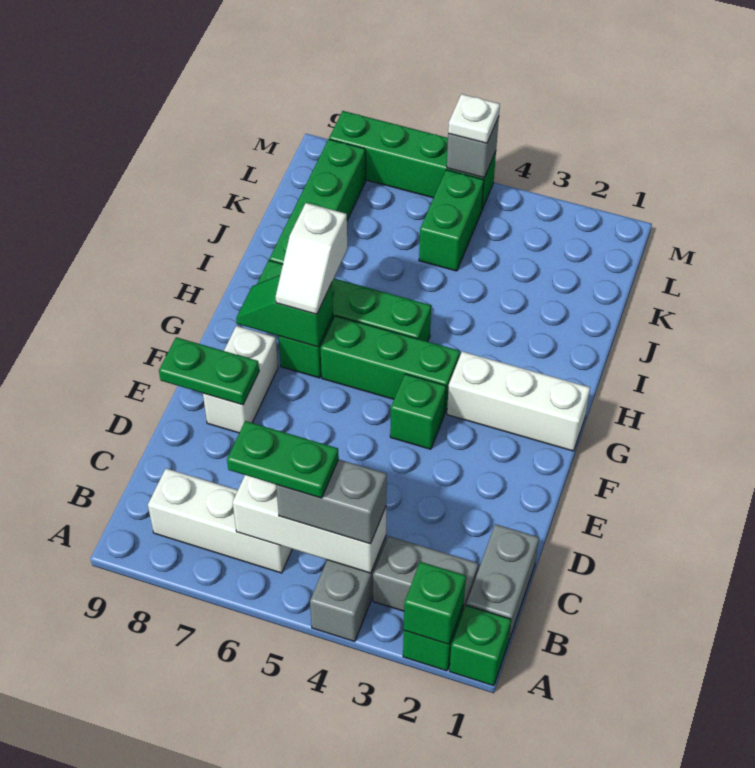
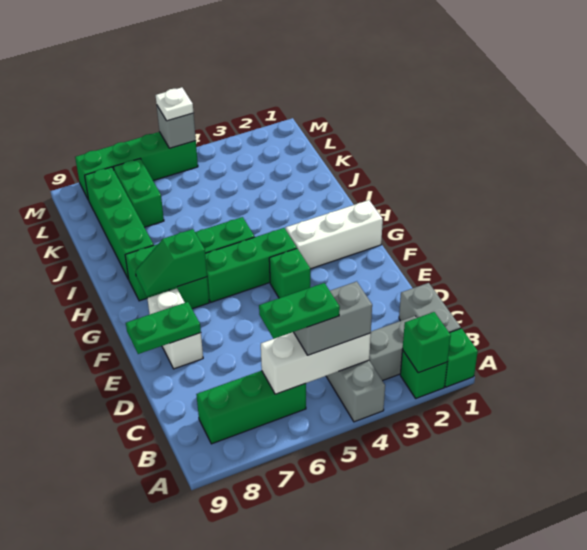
white 1x3 brick [148,468,292,573] -> green 1x3 brick [196,370,306,444]
white 1x2 slope [276,203,347,314] -> none
green 1x2 brick [419,170,484,271] -> green 1x2 brick moved to [113,159,164,227]

